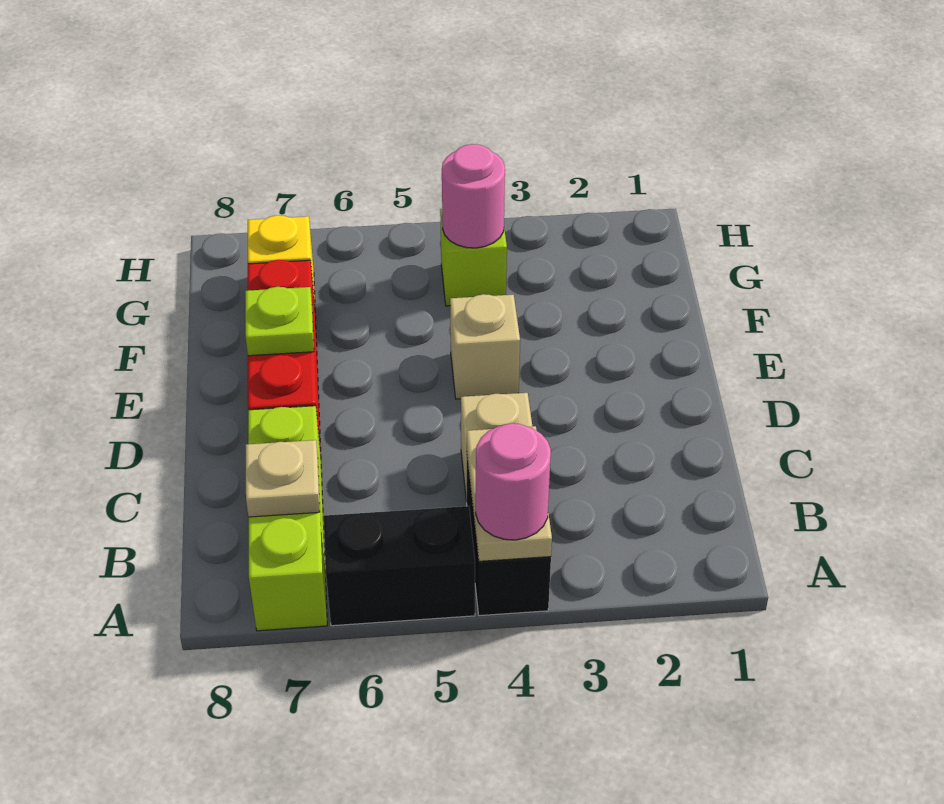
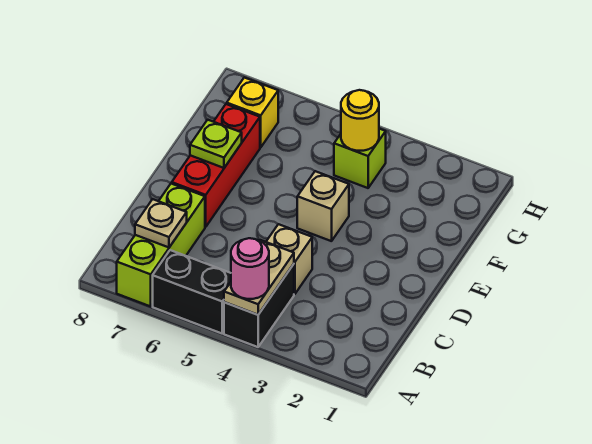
pink 1x1 round brick [442,144,505,248] -> yellow 1x1 round brick [341,90,379,151]

